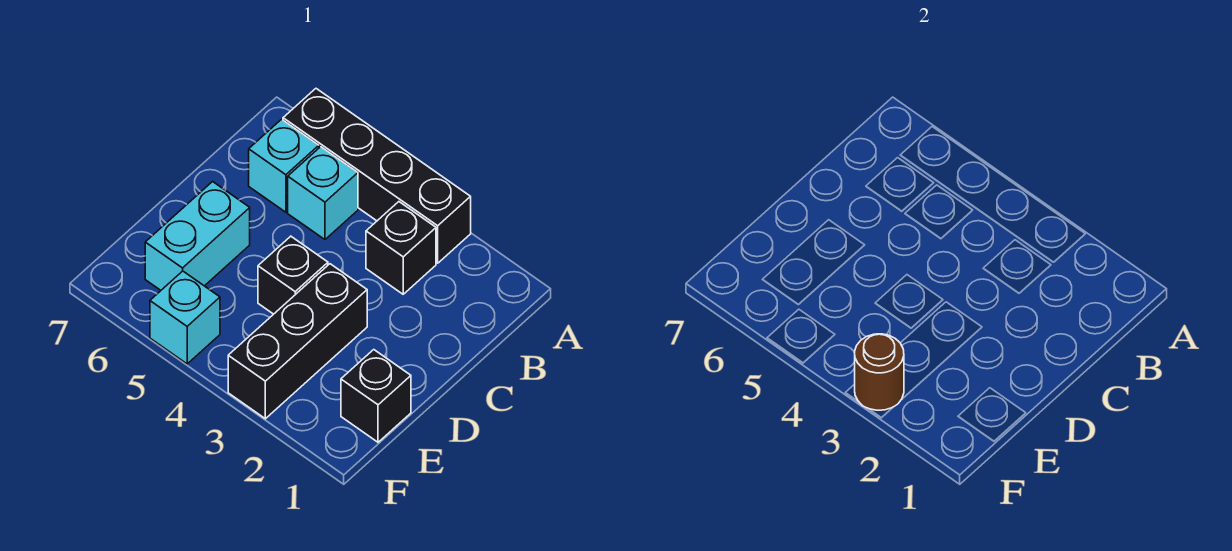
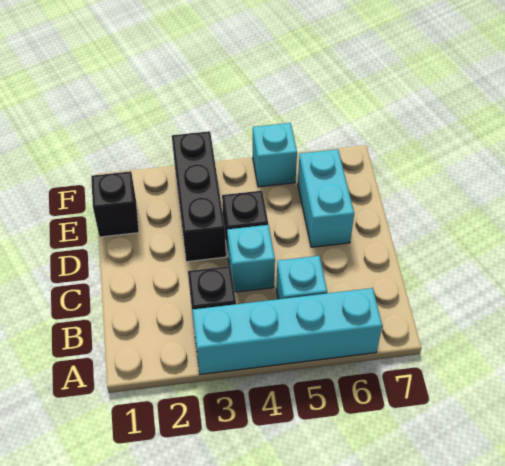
black 1x4 brick [283,89,471,263] -> cyan 1x4 brick [192,288,382,374]
cyan 1x1 brick [249,119,319,212] -> cyan 1x1 brick moved to [227,225,275,292]
brown 1x1 round brick [855,334,904,410] -> none

